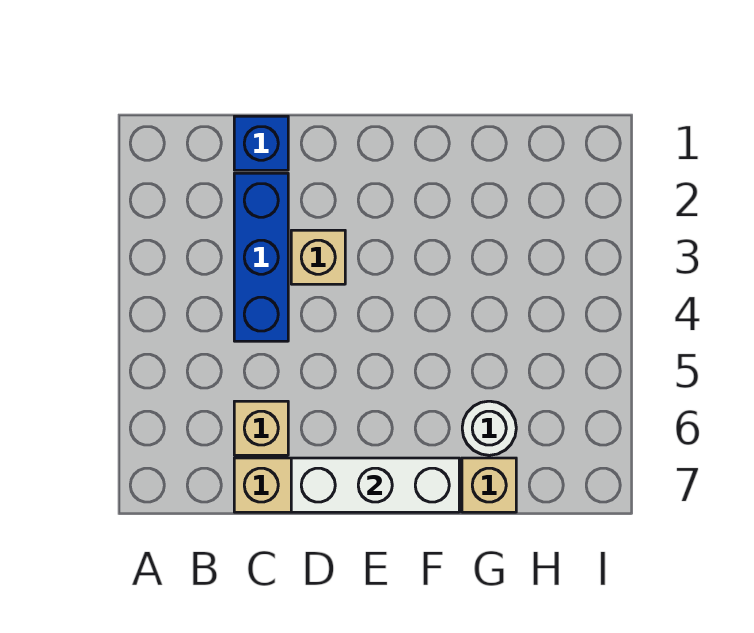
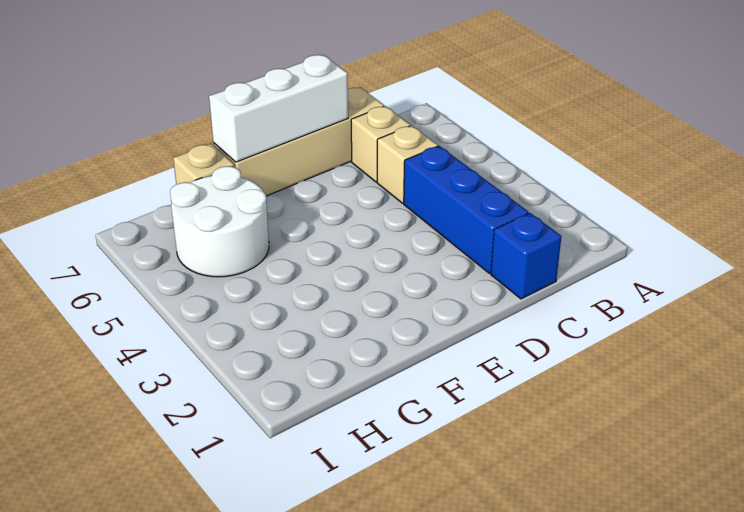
tan 1x1 brick [291,230,345,284] -> tan 1x1 brick moved to [377,125,438,203]
white 1x1 round brick [462,401,516,455] -> white 2x2 round brick [170,166,269,277]

